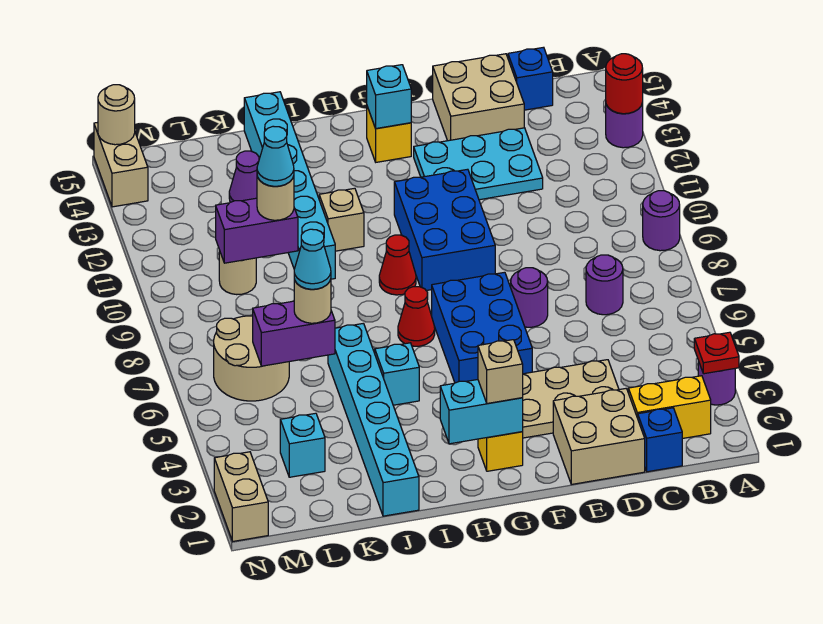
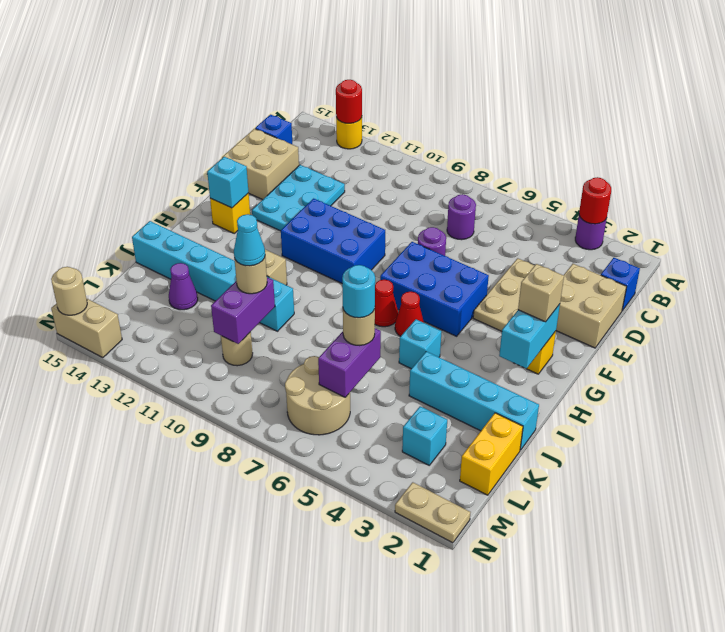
red 1x1 plate [694,332,739,374] -> red 1x1 round brick [579,177,611,224]
purple 1x1 round brick [643,191,680,251] -> none
purple 1x1 round brick [606,103,643,148] -> yellow 1x1 round brick [336,117,362,149]
yellow 1x2 brick [628,376,711,439] -> yellow 1x2 brick moved to [460,413,523,495]
red 1x1 cone [379,235,416,295] -> red 1x1 cone moved to [395,292,424,336]
cyan 1x6 brick [328,323,419,516] -> cyan 1x4 brick [409,351,539,450]
cyan 1x1 cone [294,229,331,289] -> cyan 1x1 round brick [342,265,375,318]
tan 1x2 brick [214,452,268,541] -> tan 1x2 plate [395,482,470,543]

